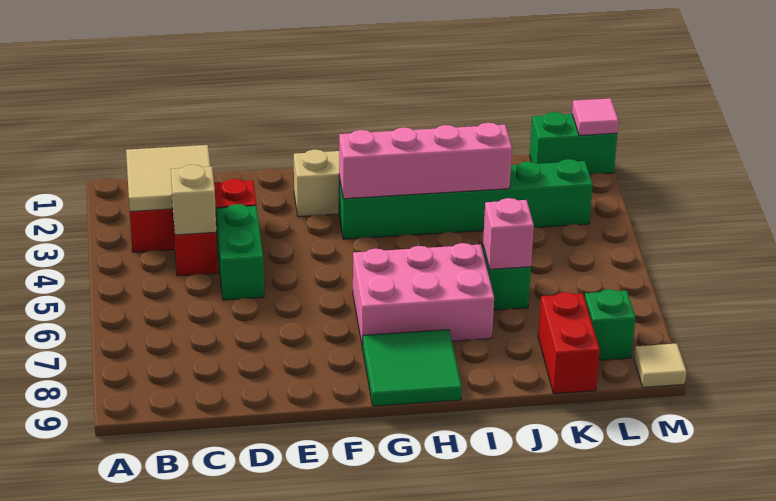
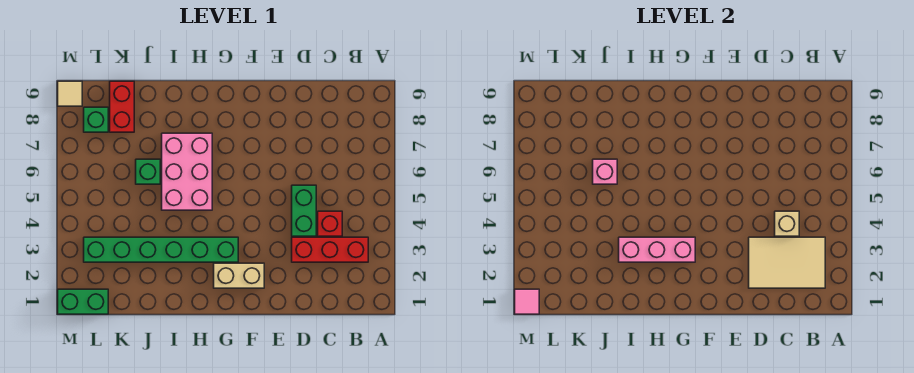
tan 2x2 tile [126,145,210,212] -> tan 2x3 tile [749,237,825,288]
pink 1x4 brick [339,123,512,199] -> pink 1x3 brick [619,237,695,262]
pink 2x3 brick [353,243,494,344] -> pink 2x3 brick turned to [162,133,212,210]
green 2x2 tile [362,330,462,406] -> none

